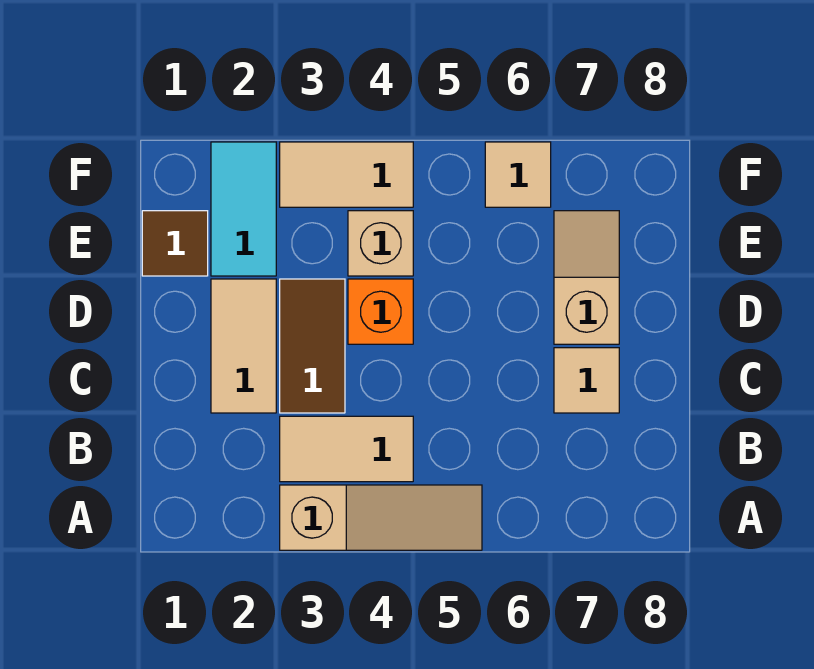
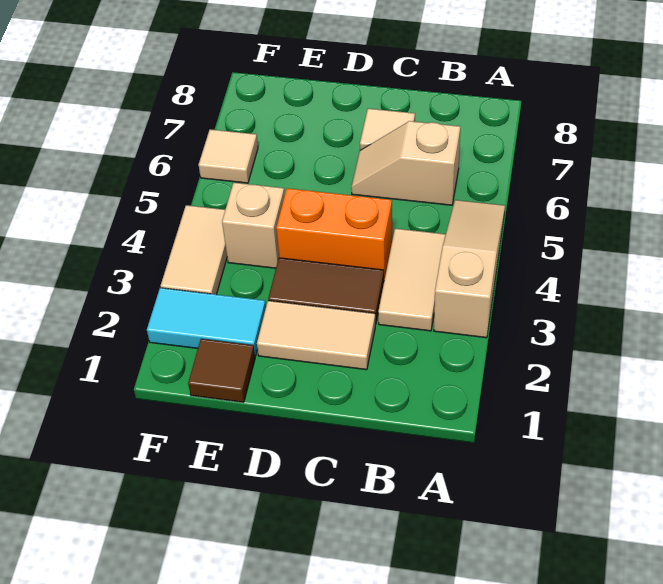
orange 1x1 brick [348,279,413,344] -> orange 1x2 brick [276,188,392,280]
tan 1x2 slope [554,211,619,344] -> tan 1x2 slope moved to [351,121,460,205]

